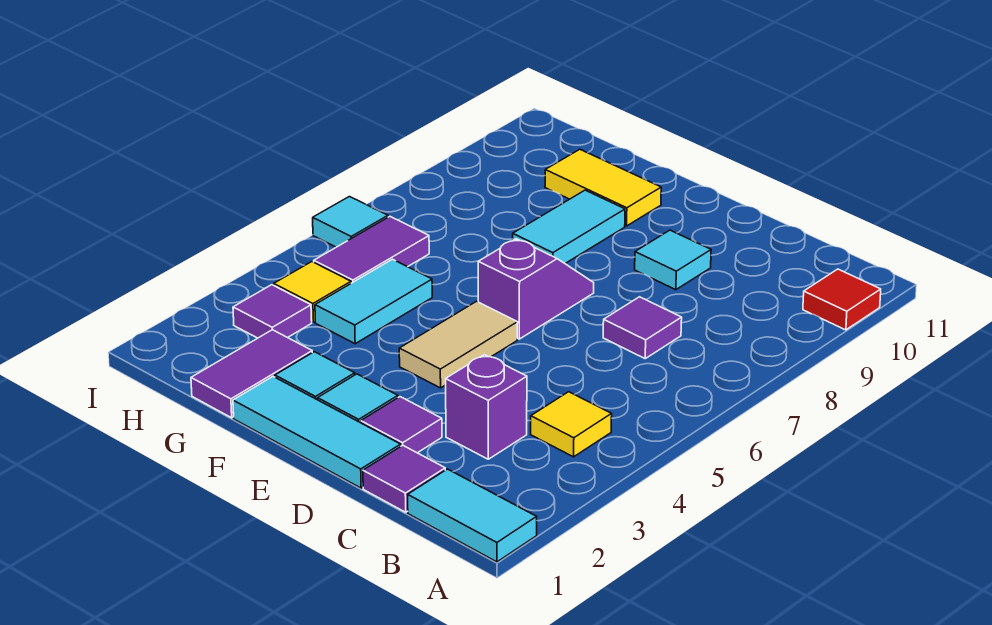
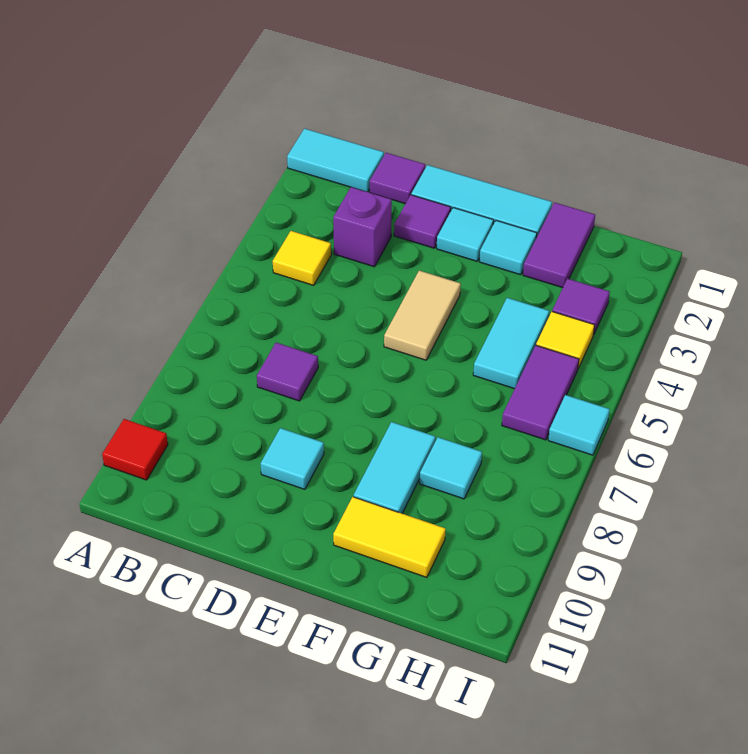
purple 1x2 slope [478,239,594,339] -> none
none -> cyan 1x1 tile [420,437,482,499]

